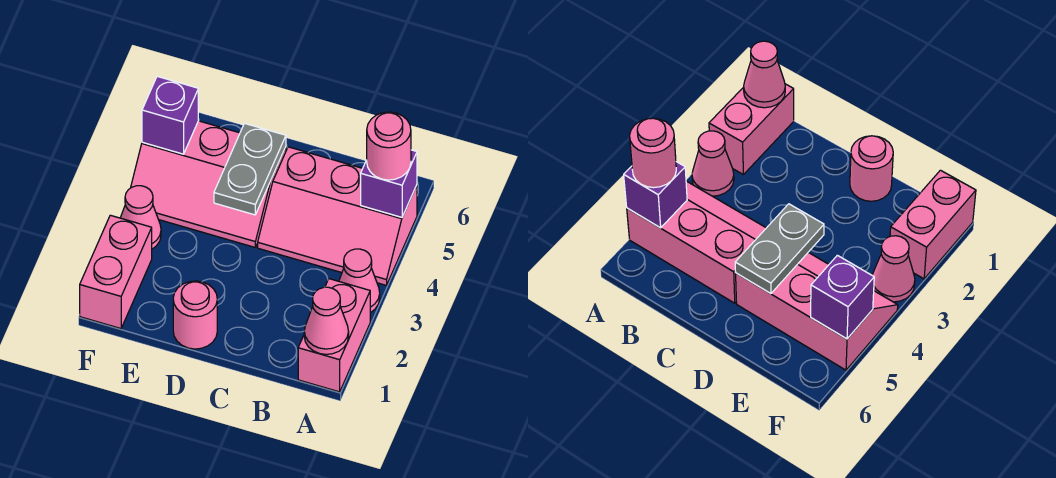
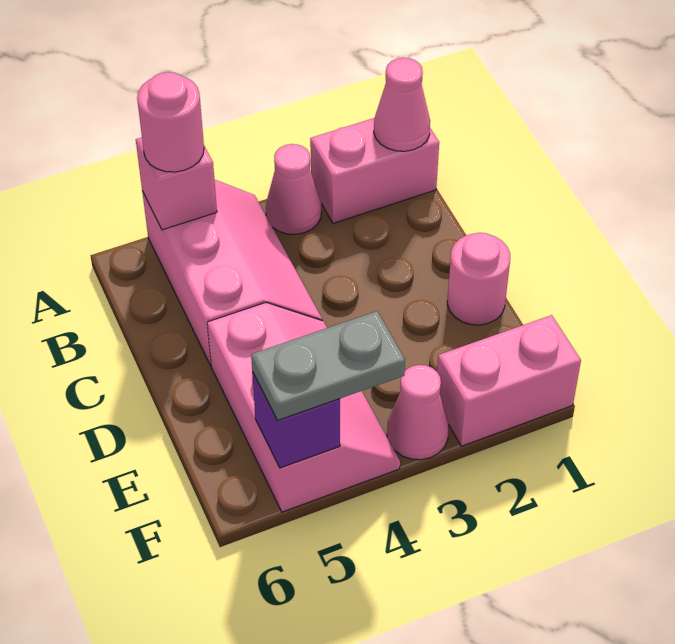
purple 1x1 brick [361,150,417,217] -> pink 1x1 brick [136,137,217,230]
grey 1x2 plate [214,123,286,215] -> grey 1x2 plate moved to [251,311,405,420]

